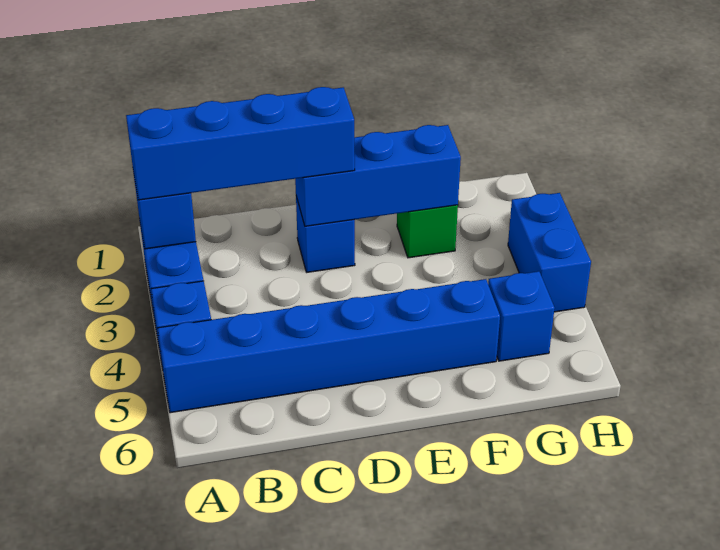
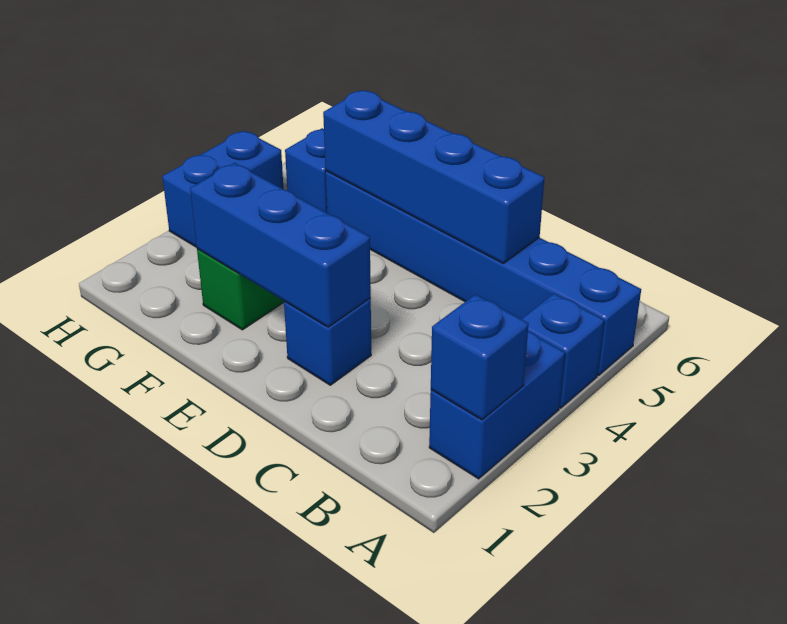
blue 1x4 brick [126,87,355,200] -> blue 1x4 brick moved to [323,90,545,263]

